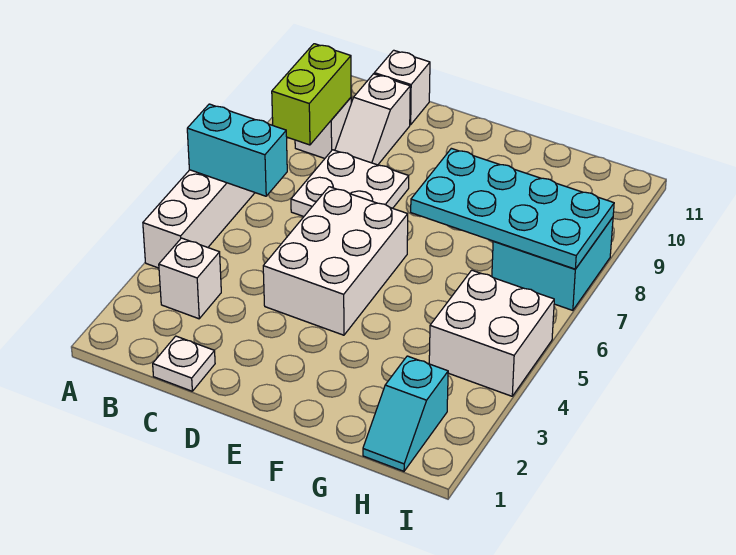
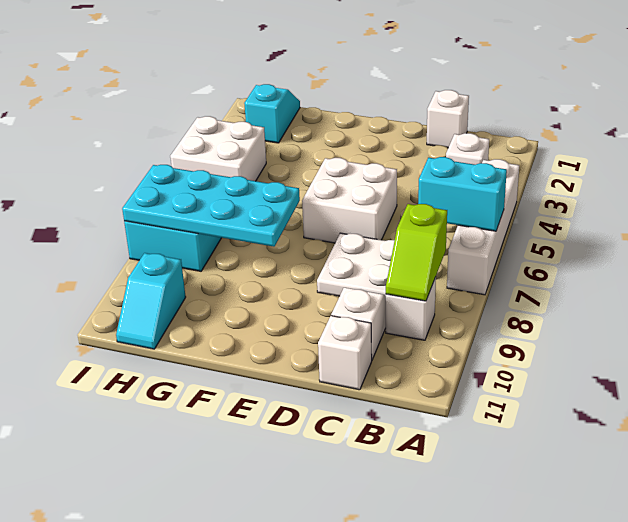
lime 1x2 brick [272,44,351,145] -> lime 1x2 slope [386,204,447,301]
white 1x1 plate [153,336,215,391] -> white 1x1 brick [427,90,469,148]
white 2x3 brick [263,187,408,335] -> white 2x2 brick [302,158,397,243]
none -> cyan 1x2 slope [116,253,186,349]

